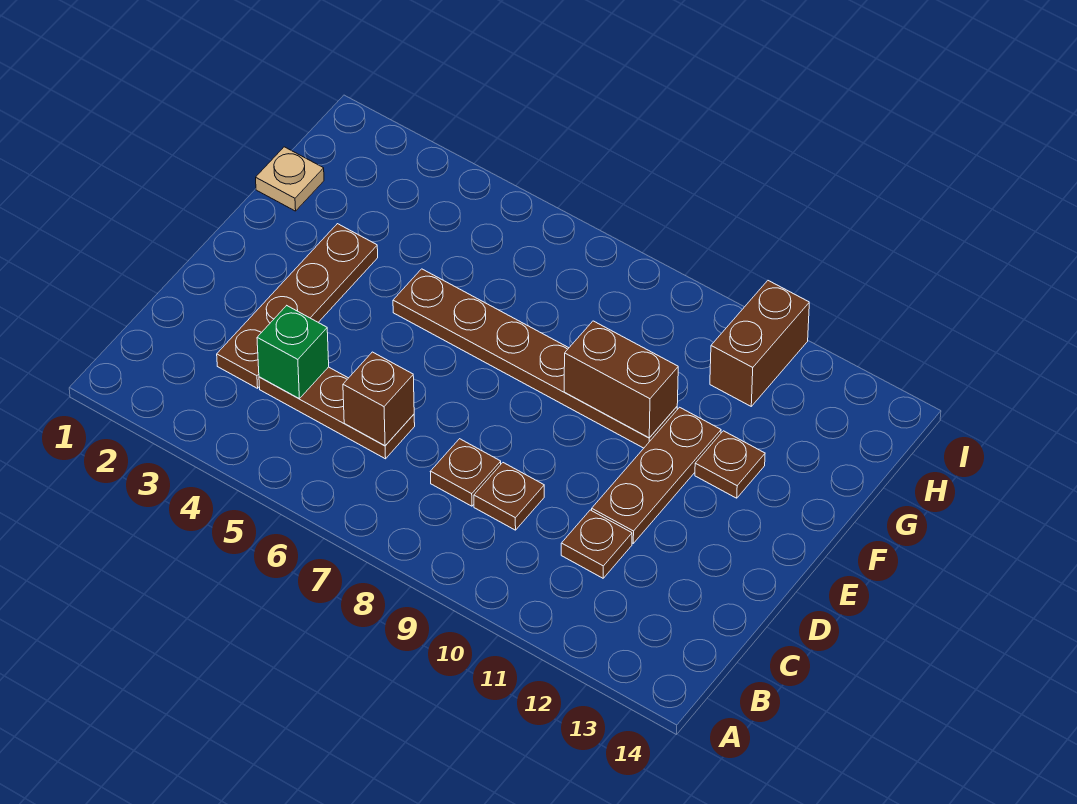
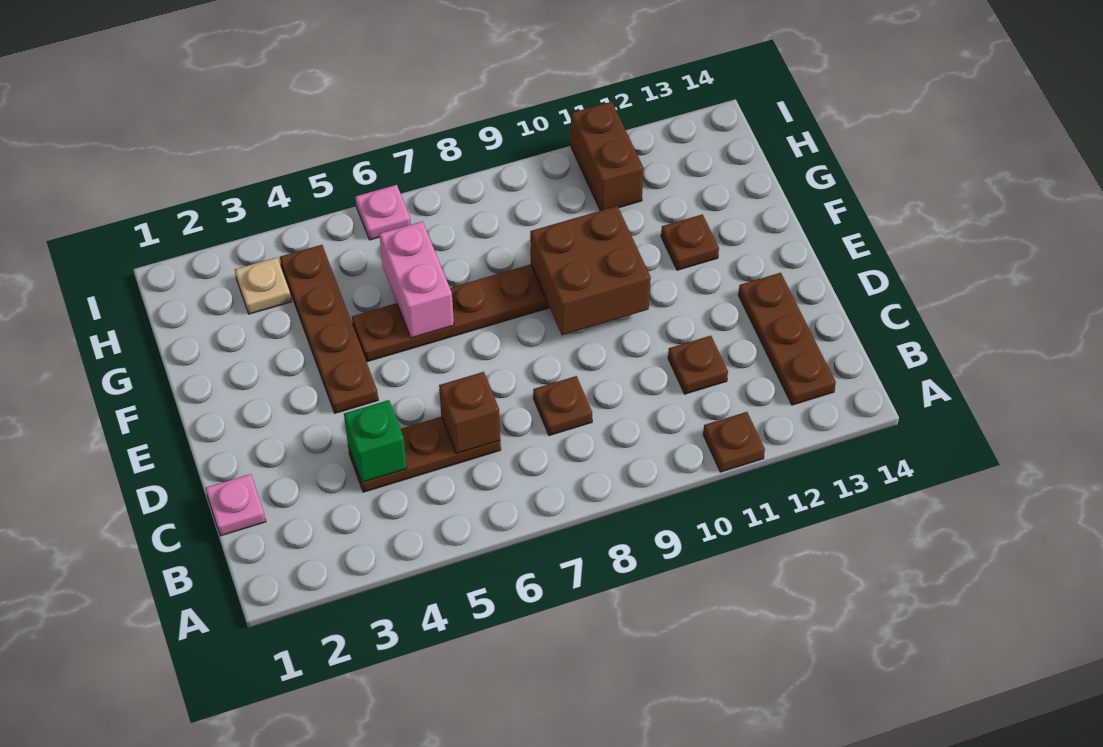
none -> pink 1x1 plate [206,474,266,536]
brown 1x4 plate [217,224,378,388] -> brown 1x4 plate moved to [280,245,378,413]
brown 1x1 plate [474,463,544,530] -> brown 1x1 plate moved to [703,412,765,472]
brown 1x3 plate [592,407,721,543] -> brown 1x3 plate moved to [738,273,836,405]
none -> pink 1x2 brick [380,221,454,338]
brown 1x2 brick [564,321,678,438] -> brown 2x2 brick [530,206,651,335]
tan 1x1 plate [256,147,324,211] -> tan 1x1 plate moved to [235,258,292,314]
none -> pink 1x1 plate [355,185,411,240]

